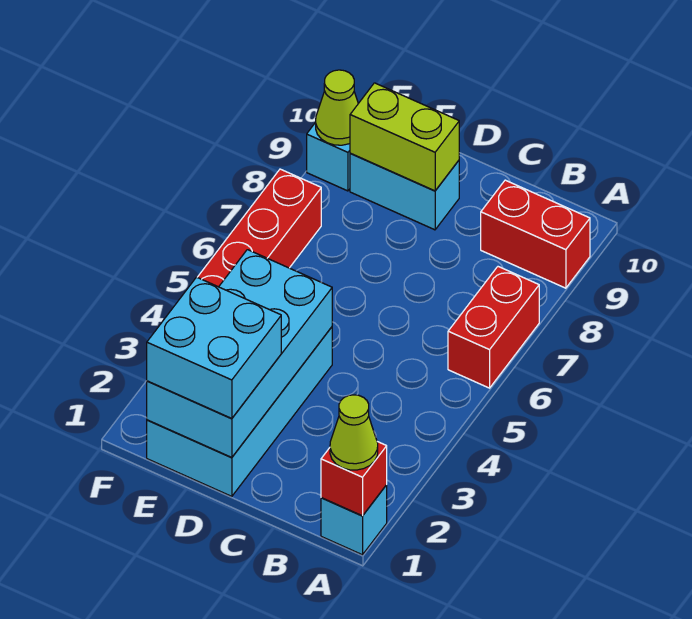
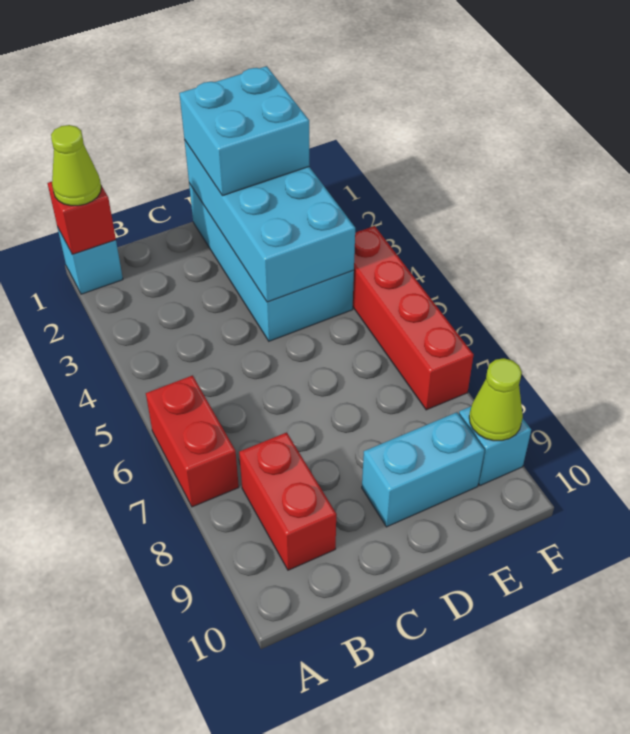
red 1x2 brick [481,180,590,288] -> red 1x2 brick turned to [239,432,336,570]
lime 1x2 brick [350,83,459,191] -> none

